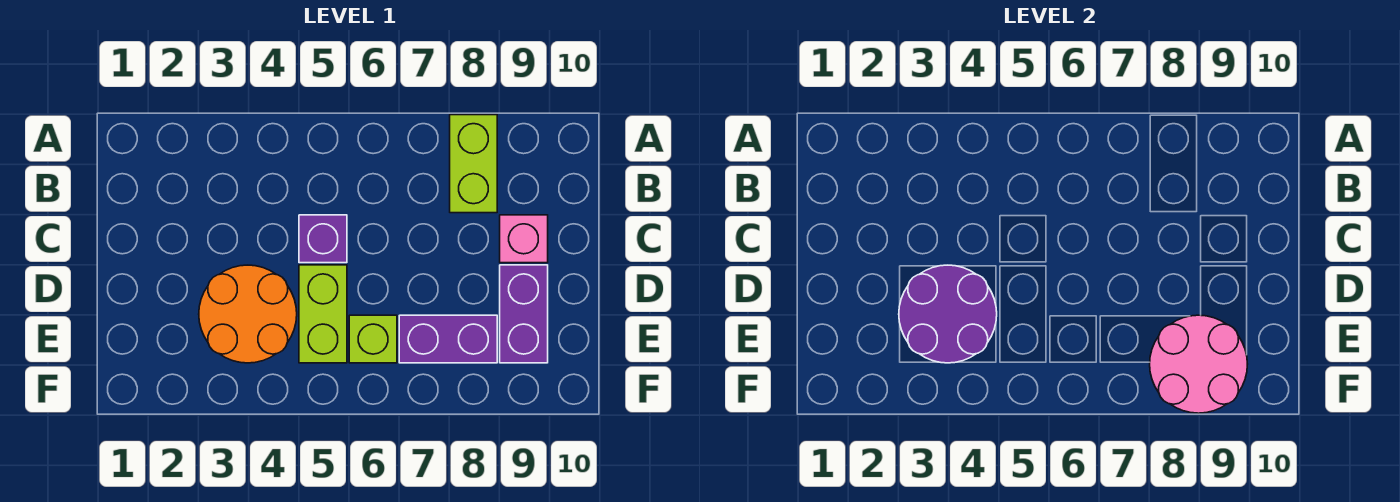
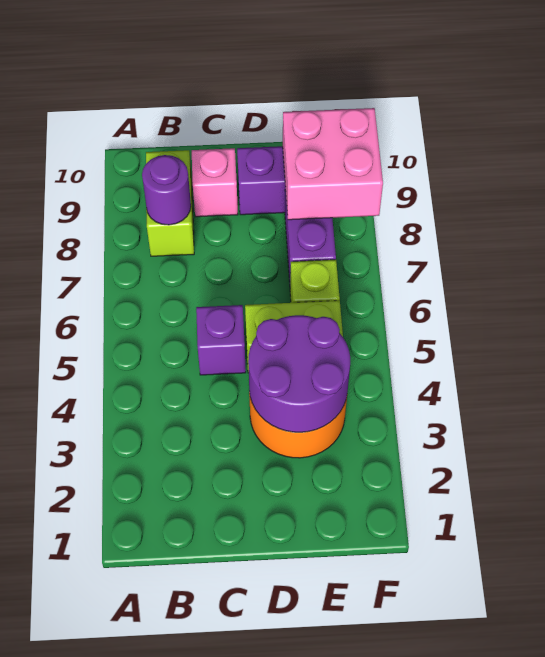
lime 1x2 brick [450,115,497,213] -> lime 1x2 brick turned to [146,150,194,256]
none -> purple 1x1 round brick [142,155,191,225]
pink 2x2 round brick [1150,315,1247,413] -> pink 2x2 brick [283,108,383,220]

